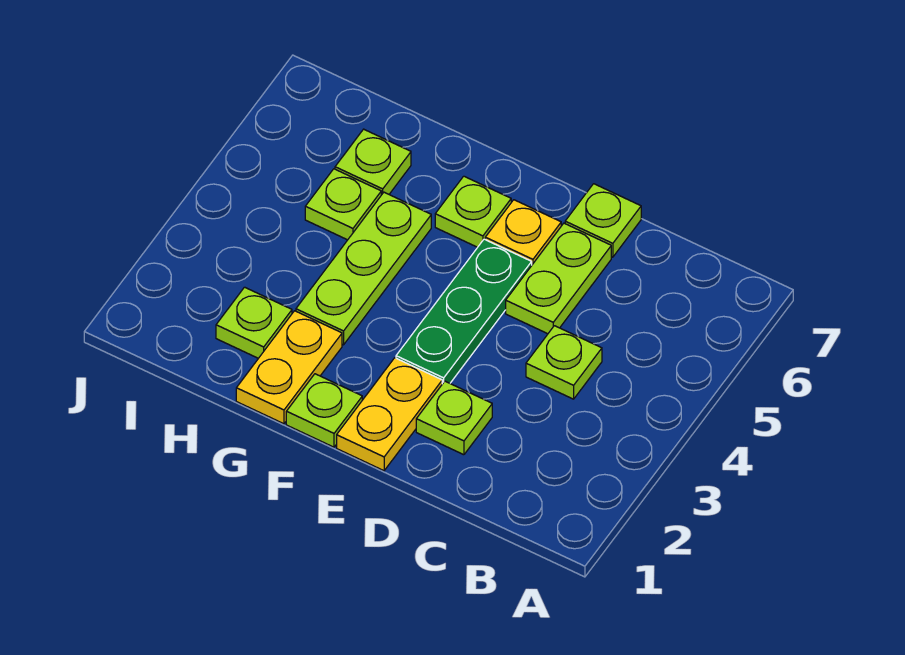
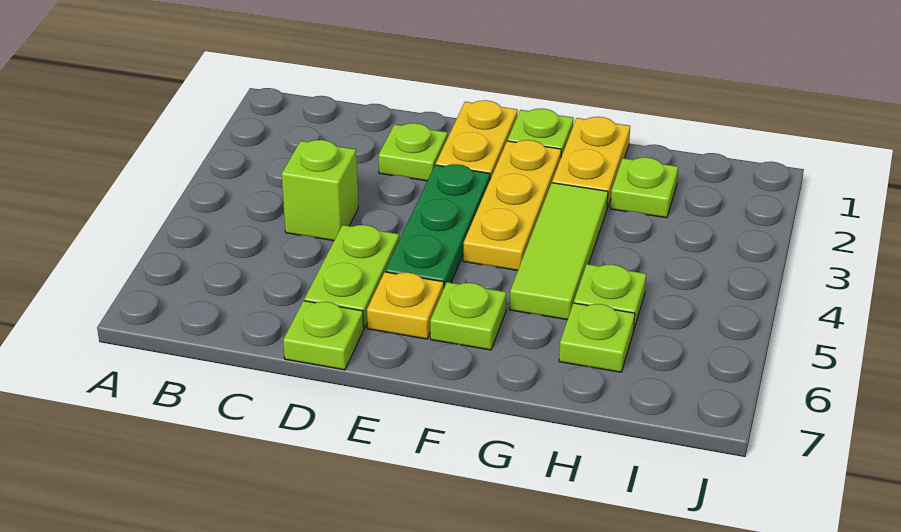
lime 1x1 plate [526,326,602,399] -> lime 1x1 brick [282,140,358,241]
none -> yellow 1x3 plate [463,140,561,270]
lime 1x3 plate [296,192,431,345] -> lime 1x3 tile [510,183,608,320]

